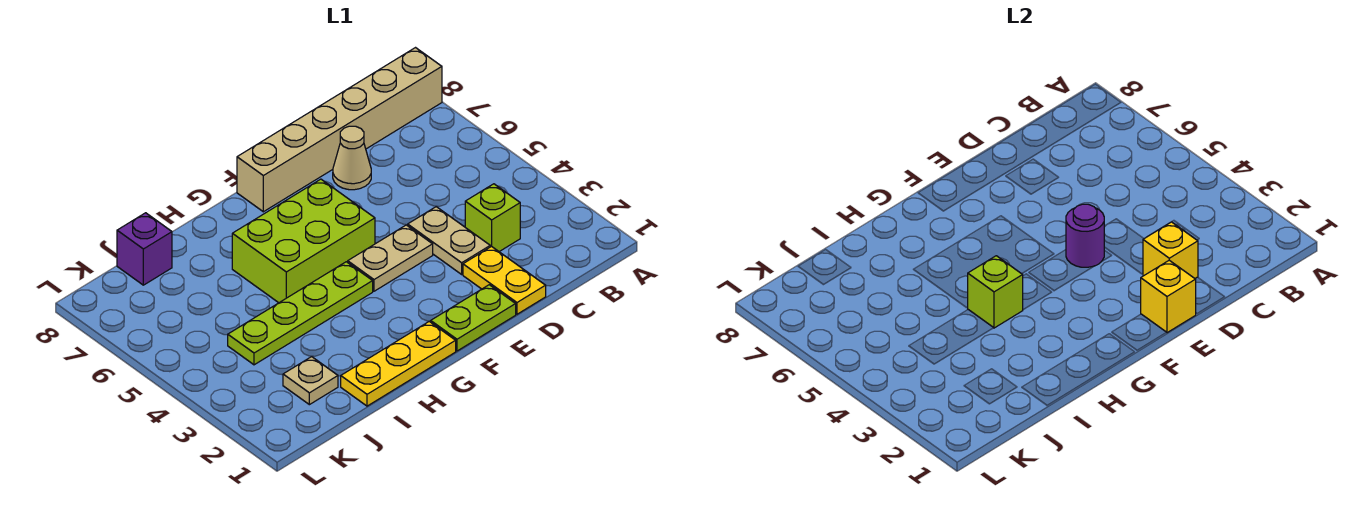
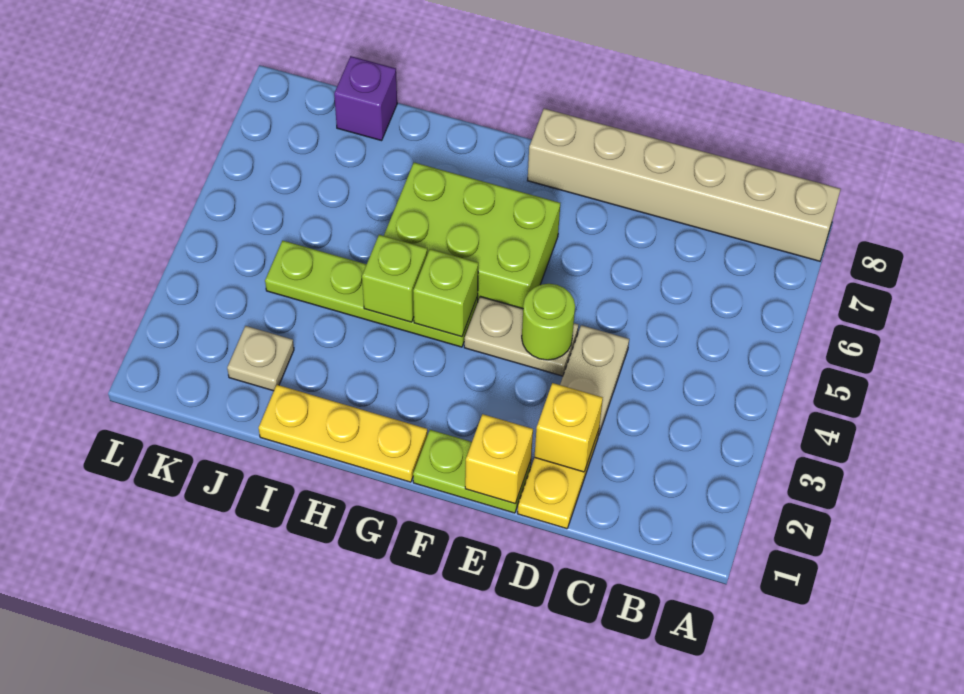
lime 1x1 brick [465,184,520,252] -> lime 1x1 brick moved to [413,249,478,337]
tan 1x1 cone [333,126,371,190] -> none
purple 1x1 round brick [1066,204,1104,267] -> lime 1x1 round brick [522,284,575,360]

